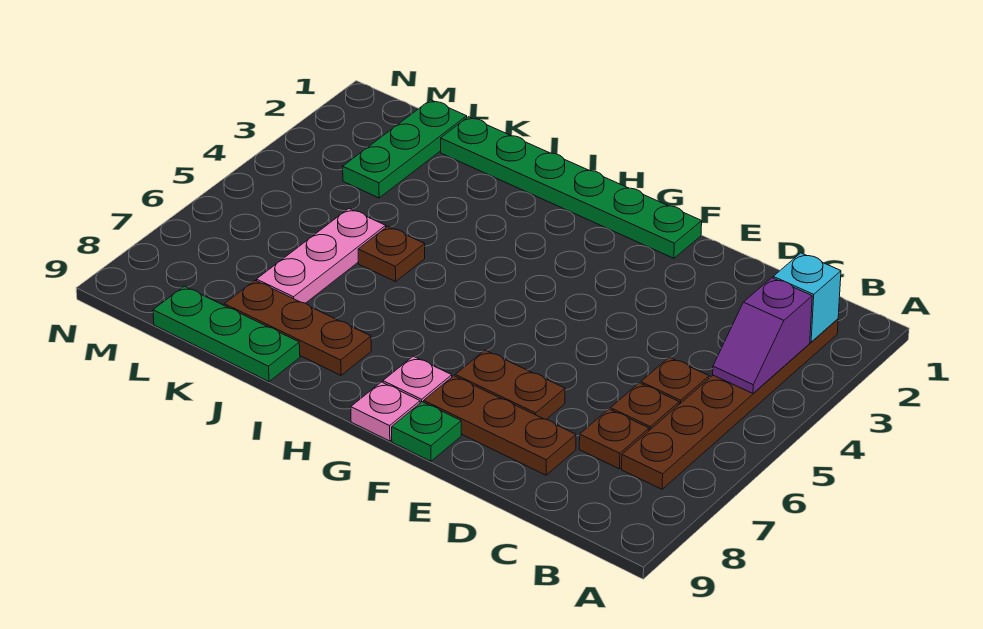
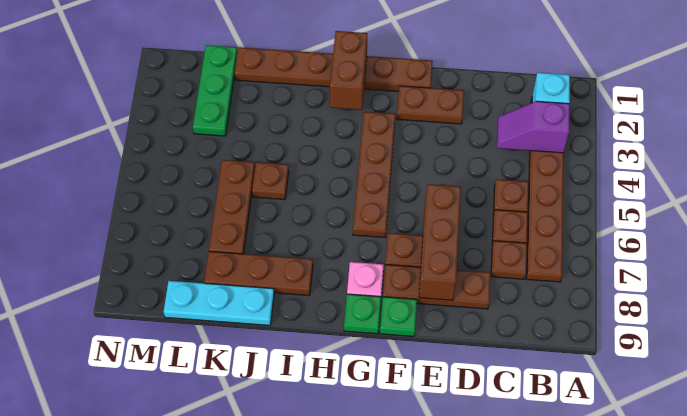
purple 1x2 slope [713,278,812,393] -> purple 1x2 slope turned to [497,101,570,153]
none -> brown 1x2 plate [397,86,464,124]
none -> brown 1x3 brick [419,184,461,300]
green 1x6 plate [441,117,702,258] -> brown 1x6 plate [235,47,433,92]
none -> brown 1x4 plate [353,112,395,238]
pink 1x1 plate [351,382,420,441] -> green 1x1 plate [344,294,381,334]
none -> brown 1x2 brick [330,31,367,110]
green 1x3 plate [153,286,300,382] -> cyan 1x3 plate [164,281,274,325]
pink 1x3 plate [257,209,386,303] -> brown 1x3 plate [209,160,255,254]

